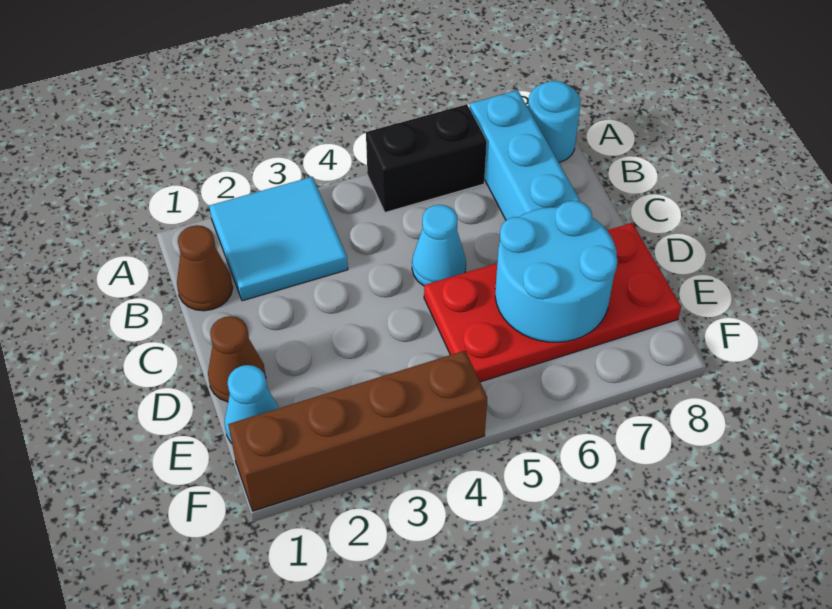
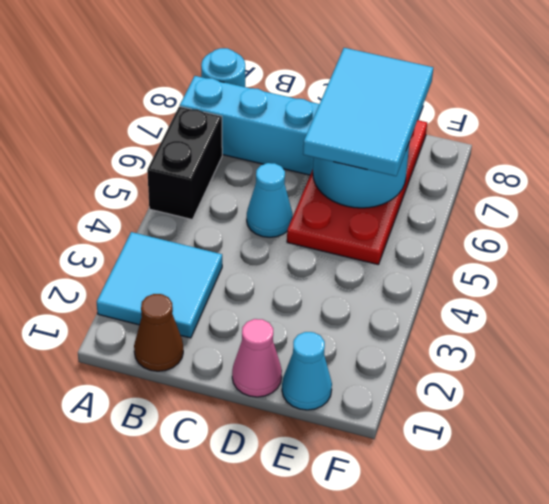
brown 1x1 cone [208,316,266,402] -> pink 1x1 cone [232,319,282,397]
none -> cyan 2x3 tile [303,48,433,176]
brown 1x4 brick [228,351,487,511] -> none

